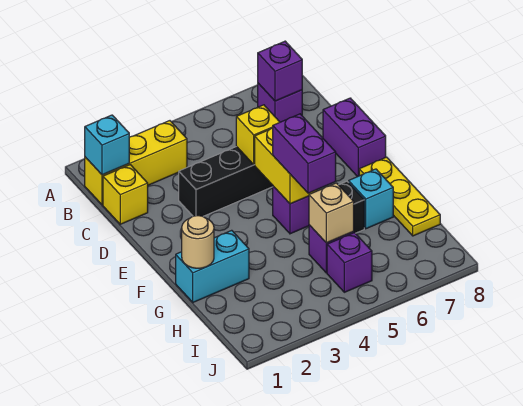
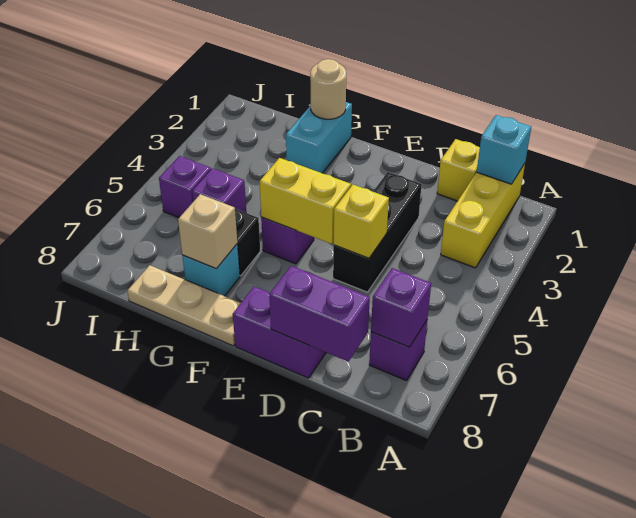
purple 1x2 brick [273,114,336,193] -> purple 1x2 brick moved to [269,266,370,361]
yellow 1x3 plate [359,157,440,236] -> tan 1x3 plate [127,265,241,346]
tan 1x1 brick [309,183,354,243] -> tan 1x1 brick moved to [178,194,237,269]

